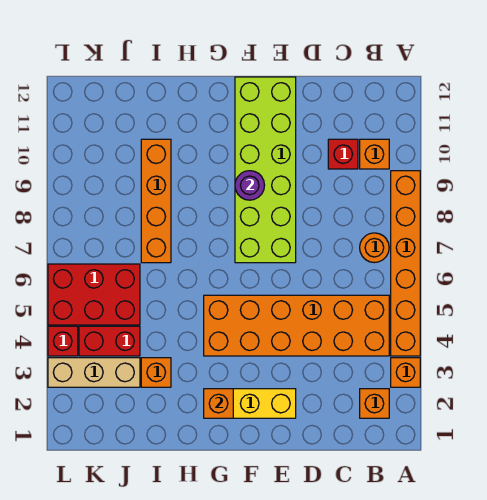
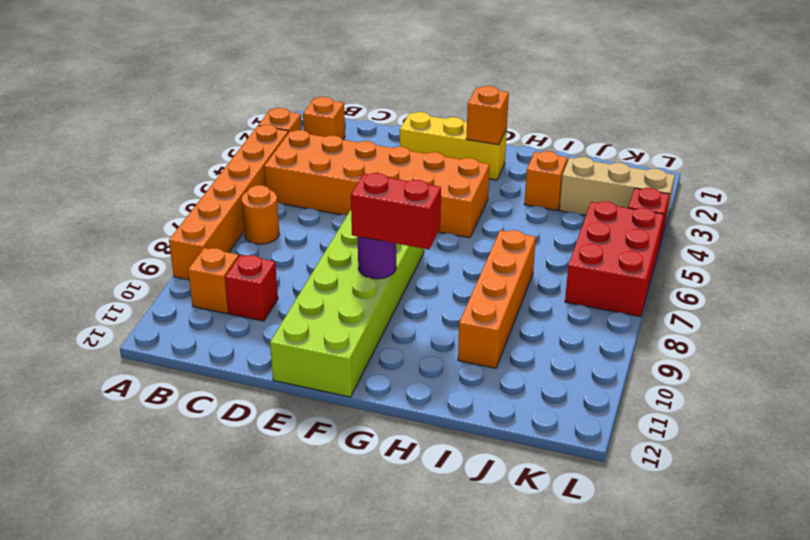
red 1x2 brick [79,326,140,356] -> red 1x2 brick moved to [351,173,441,249]
red 2x3 brick [48,264,140,325] -> red 2x3 brick turned to [565,202,664,317]

